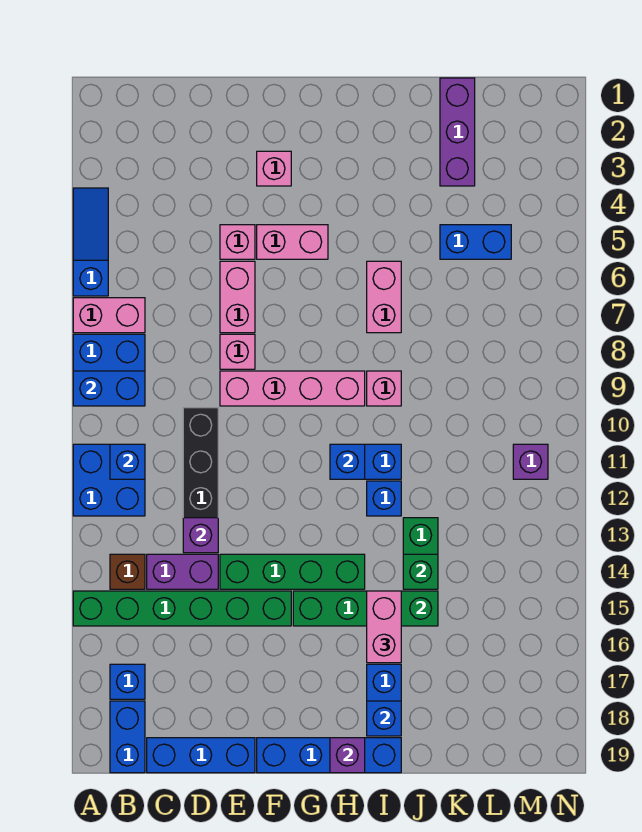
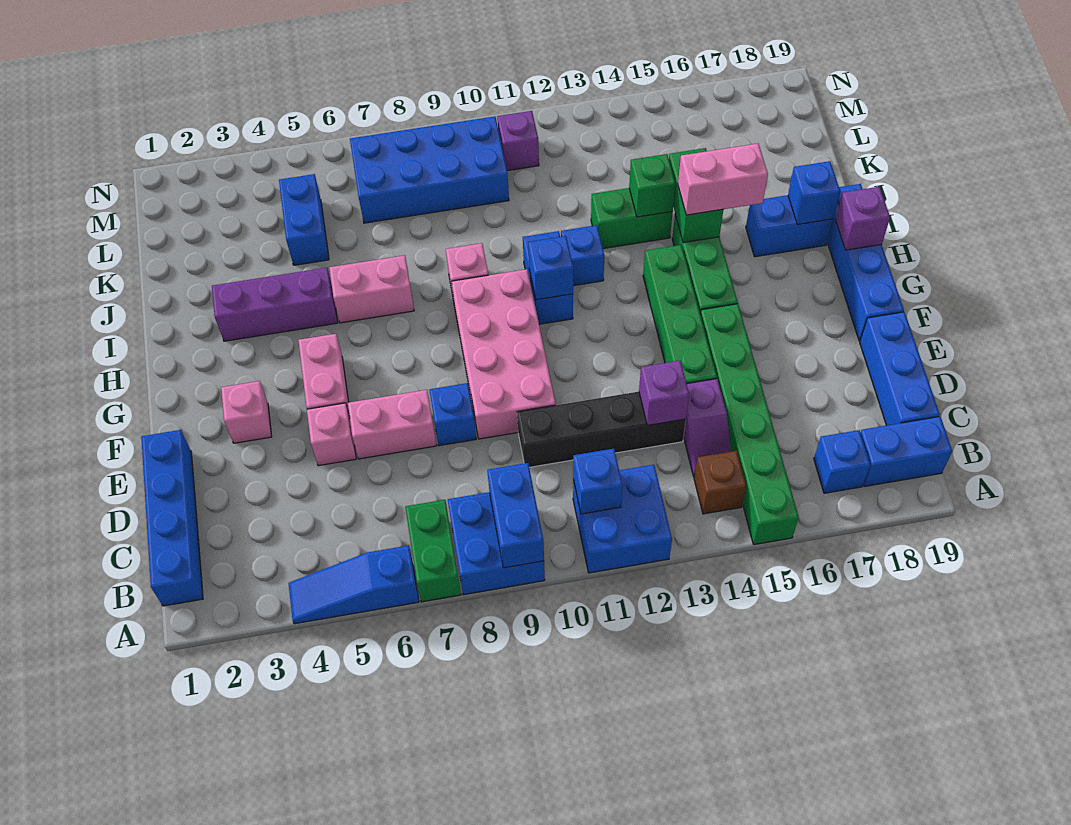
pink 1x2 brick [73,298,145,333] -> green 1x2 brick [405,500,461,602]
none -> blue 1x4 brick [141,430,203,606]
purple 1x2 brick [147,554,218,589] -> purple 1x2 slope [683,379,731,476]
pink 1x1 brick [220,334,255,369] -> blue 1x1 brick [429,383,476,446]
pink 1x4 brick [220,371,365,406] -> pink 2x4 brick [452,269,556,439]
purple 1x3 brick [440,78,475,186] -> purple 1x3 brick moved to [212,268,338,341]
none -> blue 2x4 brick [350,116,509,223]

